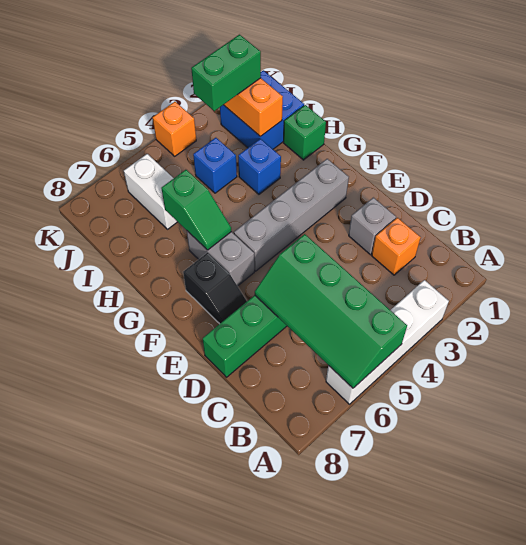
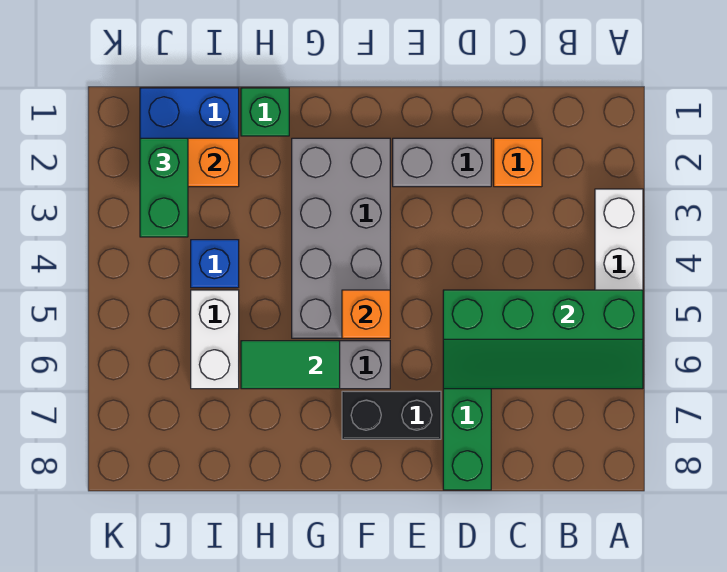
grey 1x1 brick [349,198,396,255] -> grey 1x2 brick [393,138,491,187]
black 1x2 slope [183,253,247,324] -> black 1x2 brick [342,391,441,439]
grey 1x4 brick [234,159,349,271] -> grey 2x4 brick [292,138,390,338]
green 1x2 slope [161,170,231,250] -> green 1x2 tile [241,341,340,389]
blue 1x1 brick [238,139,281,194] -> none
white 1x2 brick [124,154,177,229] -> white 1x2 brick turned to [191,290,239,389]
orange 1x1 brick [153,102,196,156] -> orange 1x1 brick moved to [342,290,390,338]

